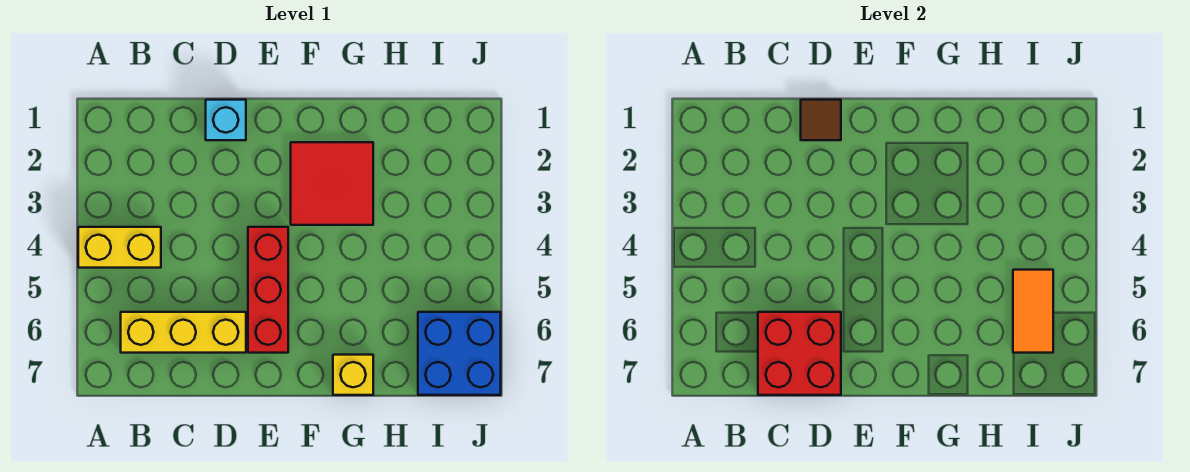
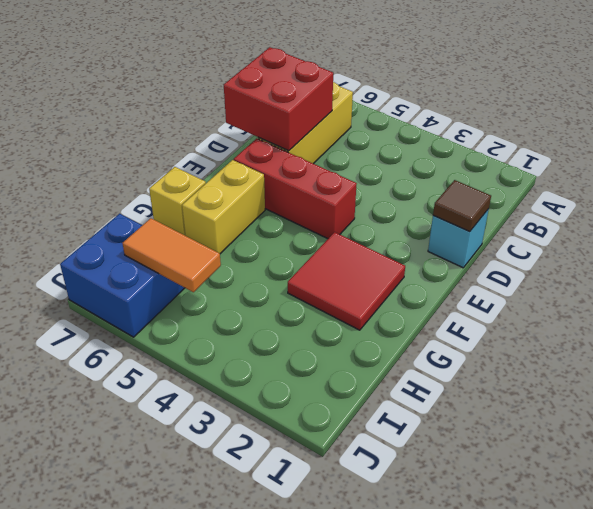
yellow 1x2 brick [78,227,161,268] -> yellow 1x2 brick moved to [182,160,265,254]

